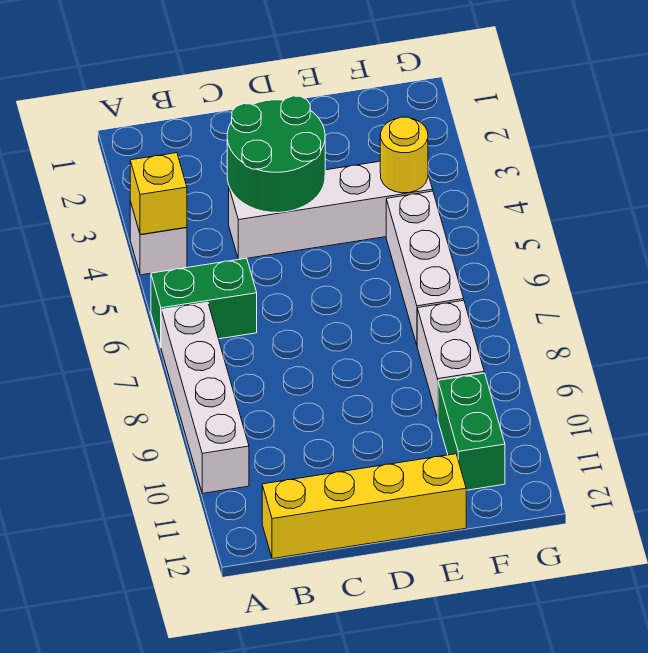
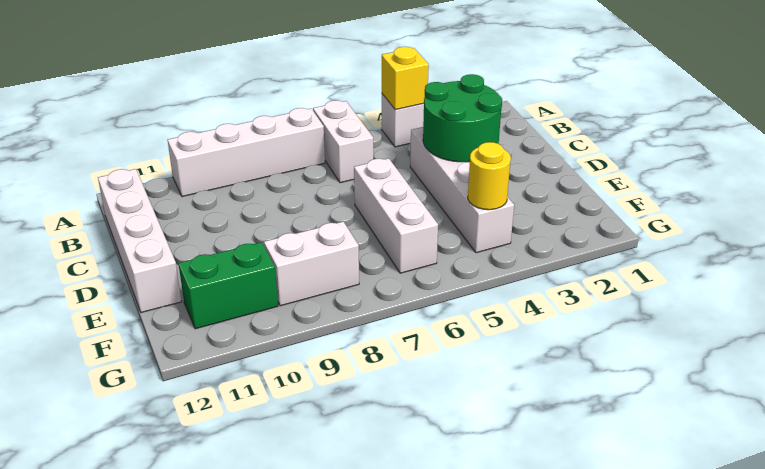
green 1x2 brick [151,258,257,346] -> white 1x2 brick [313,100,373,183]
yellow 1x4 brick [262,454,466,559] -> white 1x4 brick [98,169,182,313]
white 1x3 brick [386,191,464,345] -> white 1x3 brick turned to [354,158,438,273]

